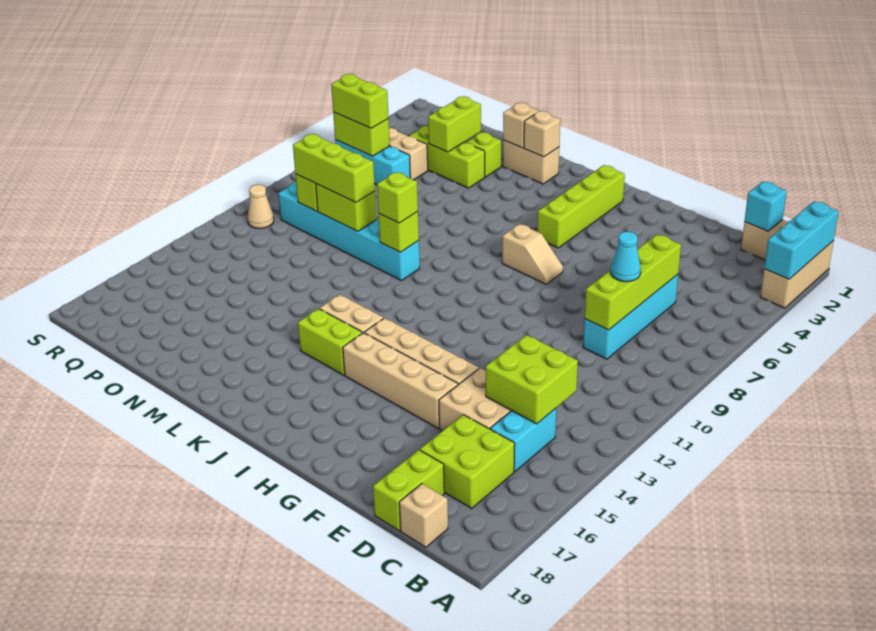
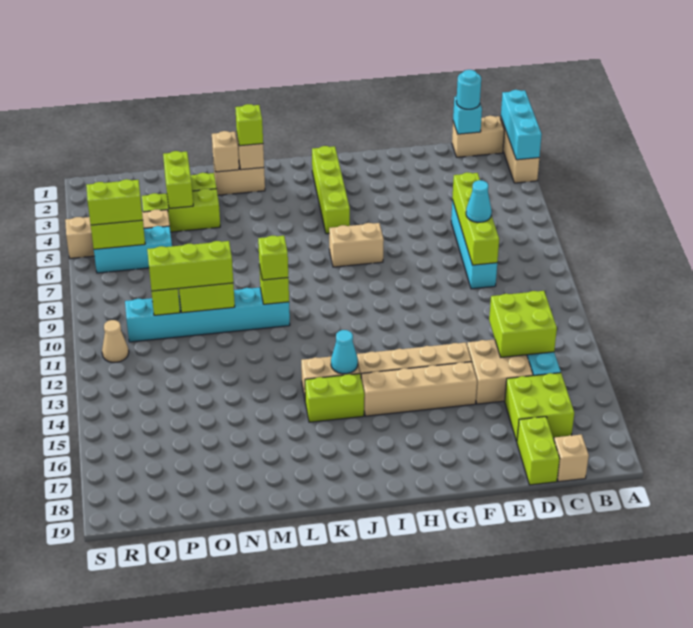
none -> cyan 1x1 round brick [456,70,481,109]
tan 1x2 slope [502,224,563,284] -> tan 1x2 brick [329,223,384,267]
none -> cyan 1x1 cone [331,330,358,374]
none -> lime 1x1 brick [235,104,263,146]

